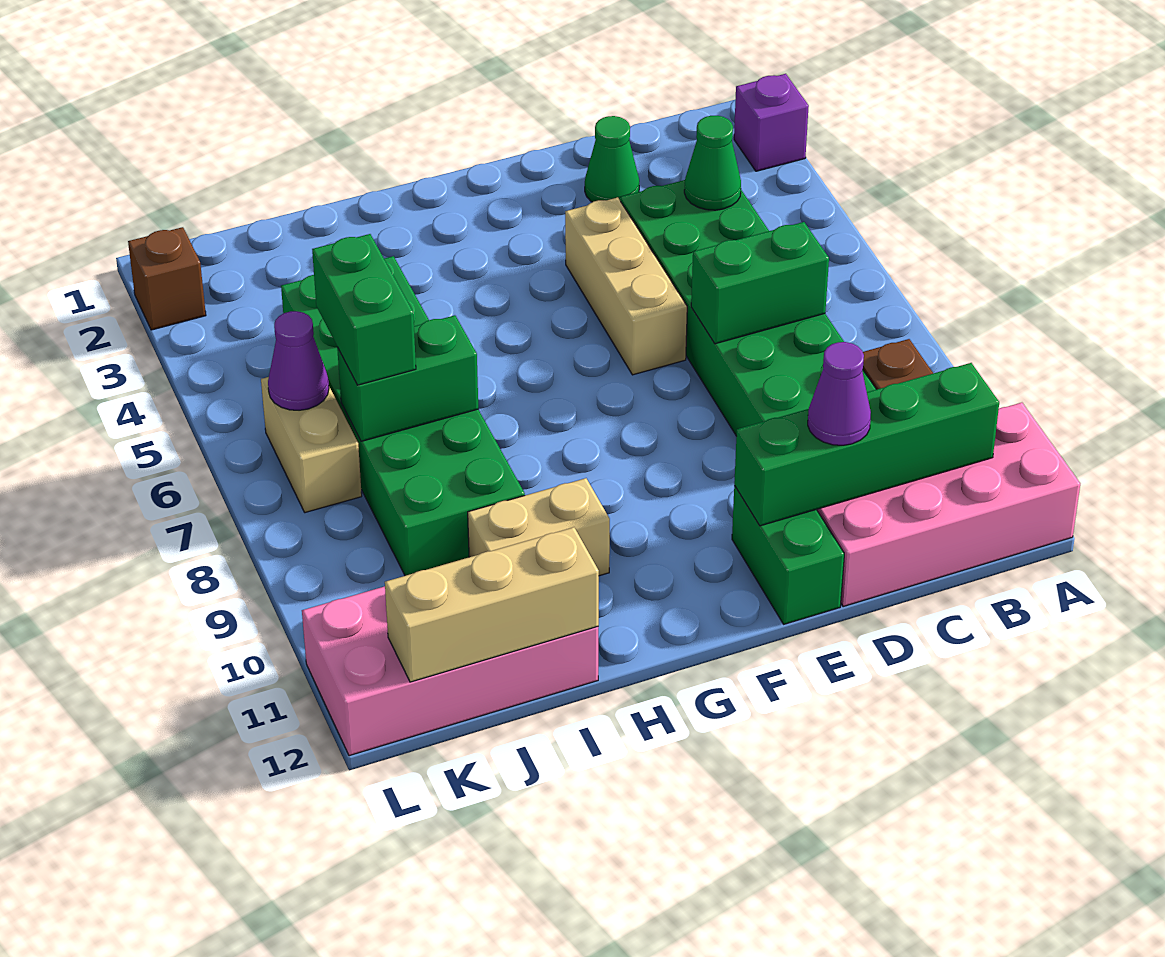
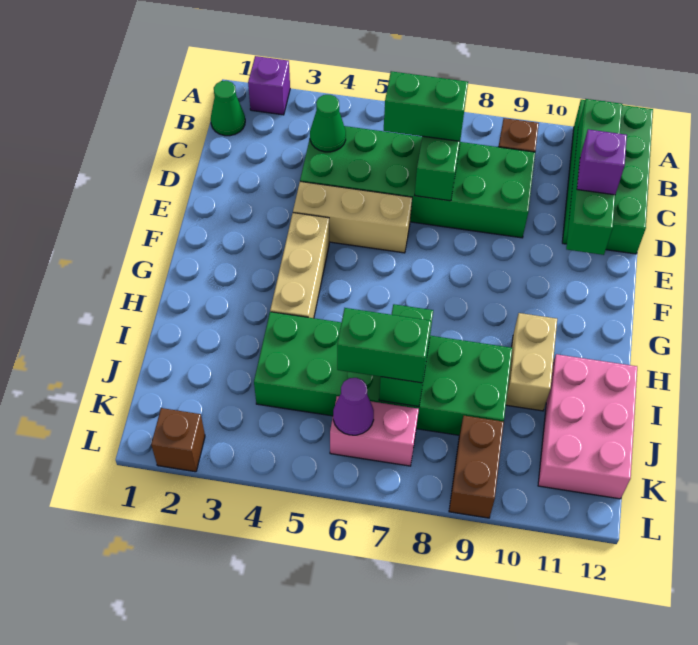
pink 2x4 brick [816,403,1080,607] -> green 2x4 brick [562,100,653,254]
green 1x1 cone [585,116,639,202] -> green 1x1 cone moved to [211,81,245,136]
purple 1x1 cone [808,342,871,445] -> purple 1x1 brick [577,129,627,195]
green 1x2 brick [732,486,844,624] -> green 1x2 brick moved to [384,71,468,141]
pink 2x4 brick [302,586,598,756] -> pink 2x3 brick [538,354,637,499]
tan 1x3 brick [385,527,599,682] -> tan 1x3 brick moved to [270,213,329,318]
tan 1x2 brick [261,377,362,513] -> pink 1x2 brick [330,396,419,466]
none -> brown 1x2 brick [449,416,504,518]

